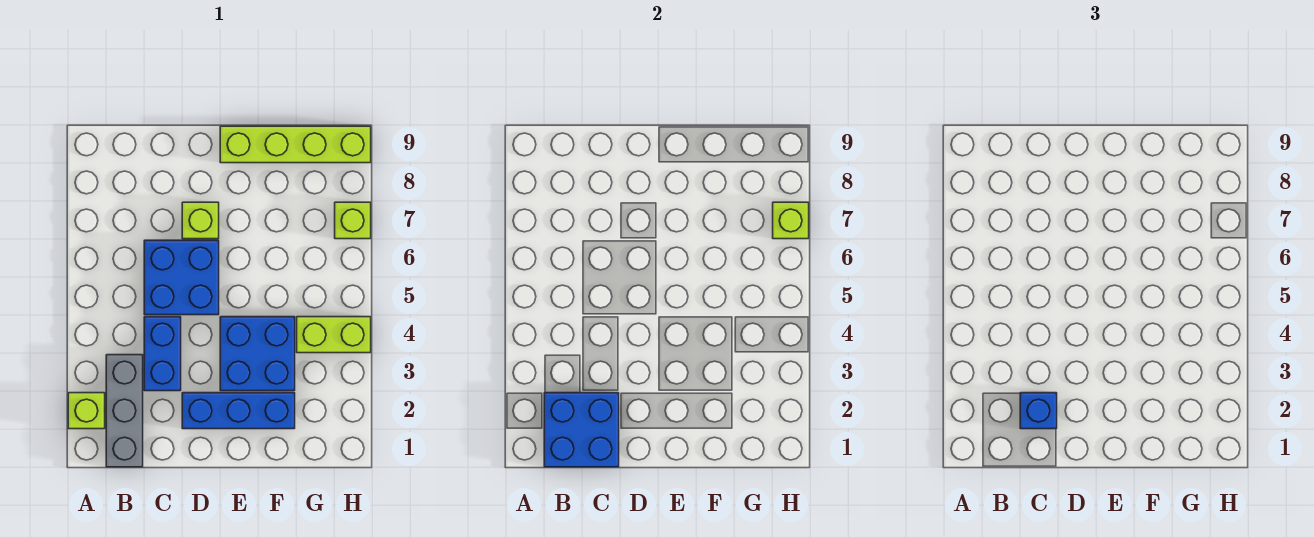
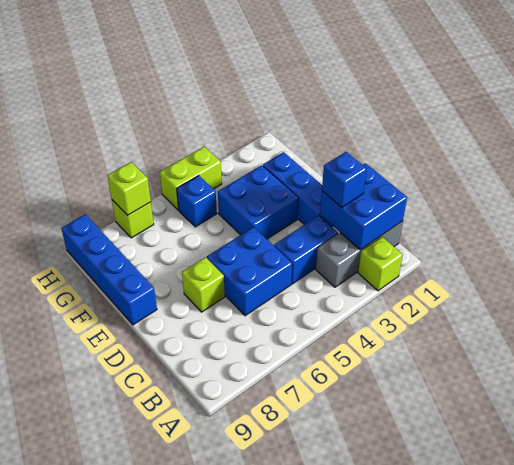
lime 1x4 brick [220,126,371,163] -> blue 1x4 brick [61,214,157,325]
lime 1x2 brick [297,317,371,353] -> lime 1x2 brick turned to [160,147,222,210]
none -> blue 1x1 brick [177,176,217,227]

